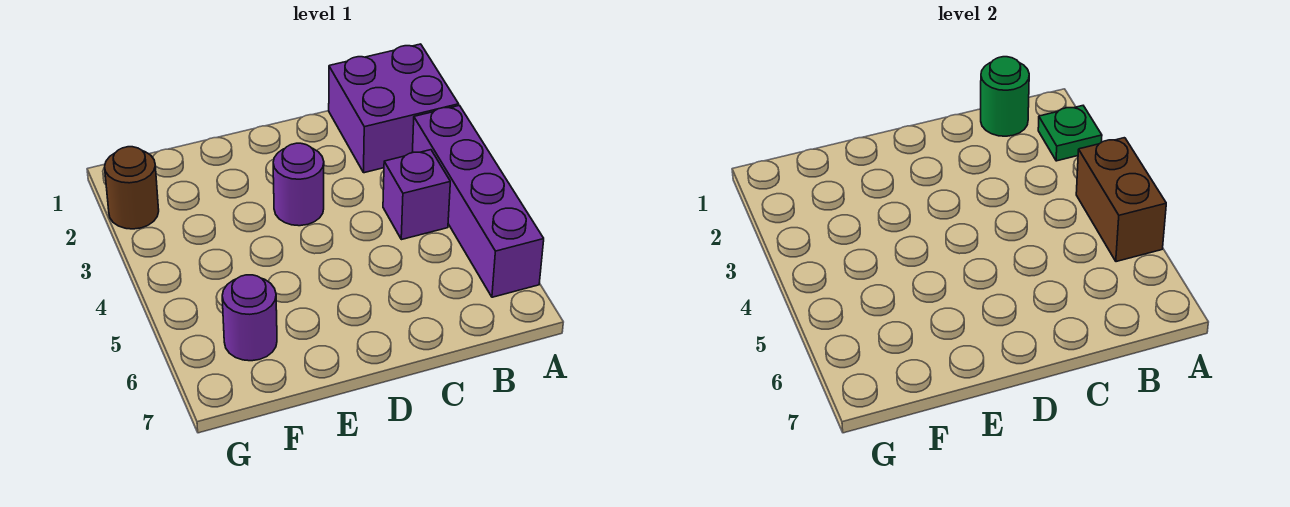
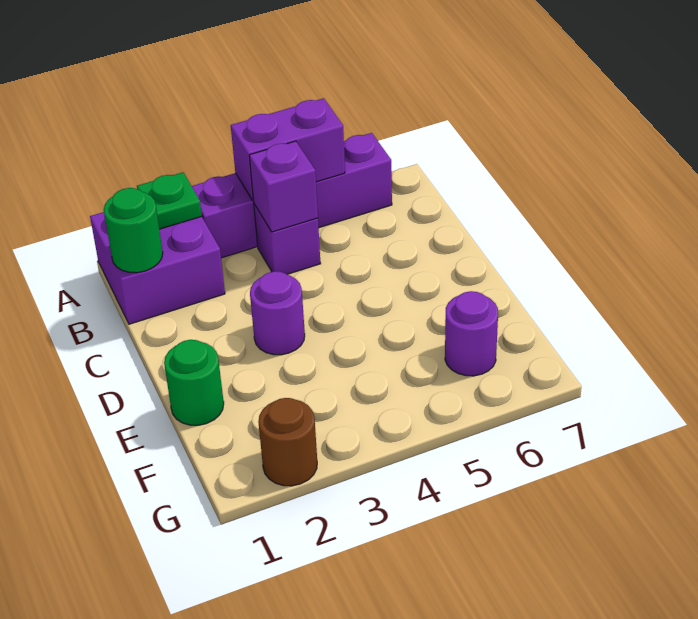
brown 1x2 brick [1076,138,1166,262] -> purple 1x2 brick [231,98,345,200]
none -> purple 1x1 brick [249,141,318,232]
none -> green 1x1 round brick [164,340,224,425]

